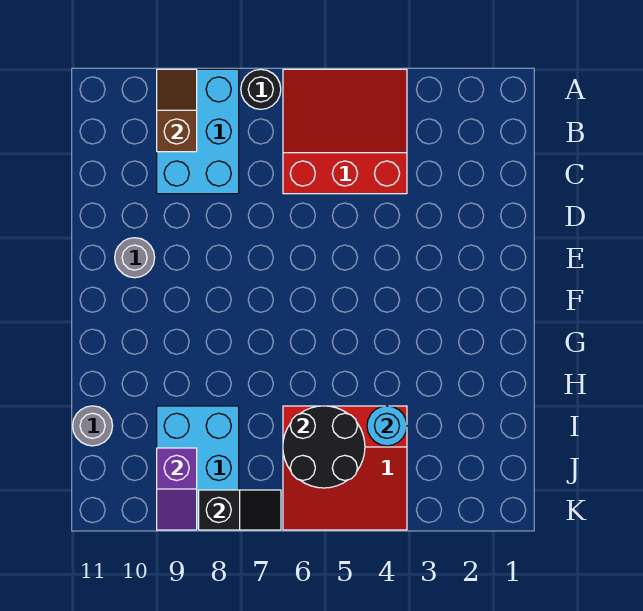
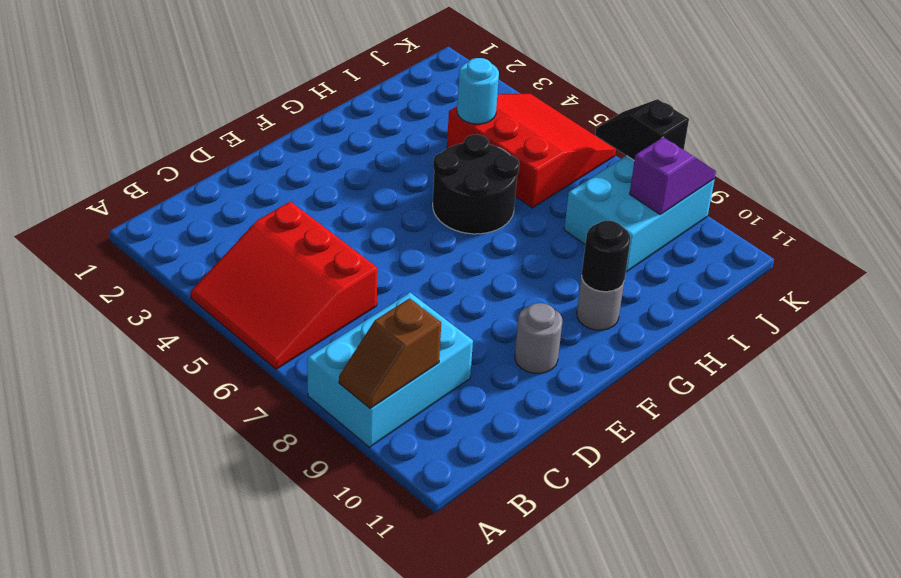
black 1x1 round brick [241,69,281,109] -> black 1x1 round brick moved to [582,221,630,292]
black 2x2 round brick [283,406,365,488] -> black 2x2 round brick moved to [433,134,519,234]
grey 1x1 round brick [73,406,113,446] -> grey 1x1 round brick moved to [577,276,624,330]

